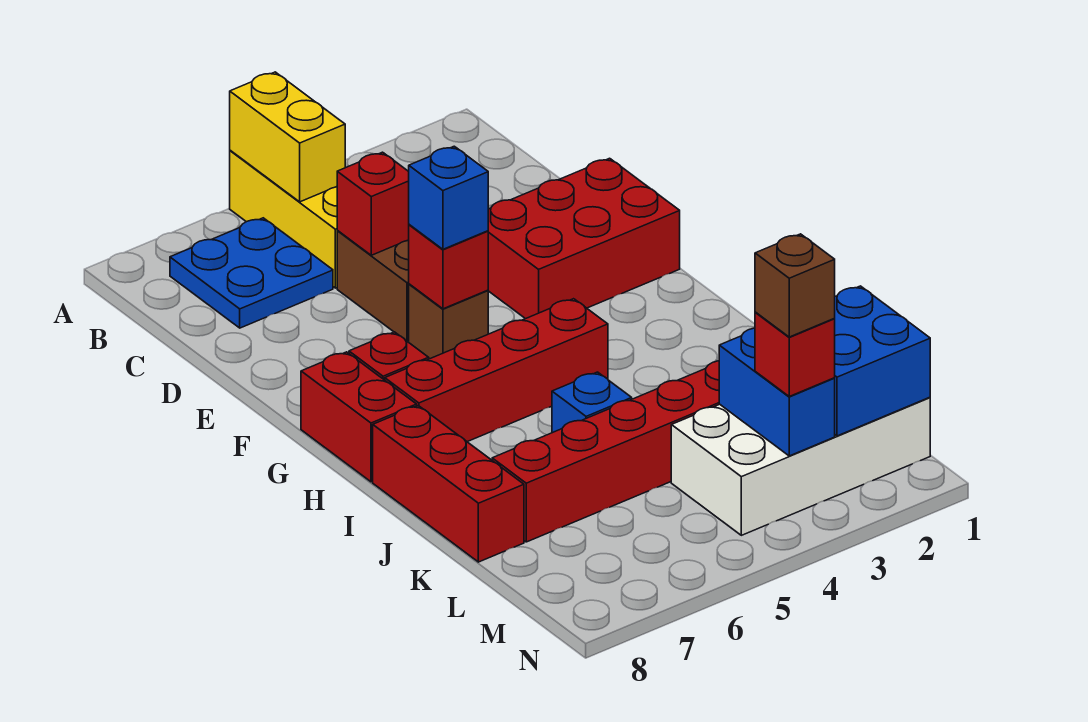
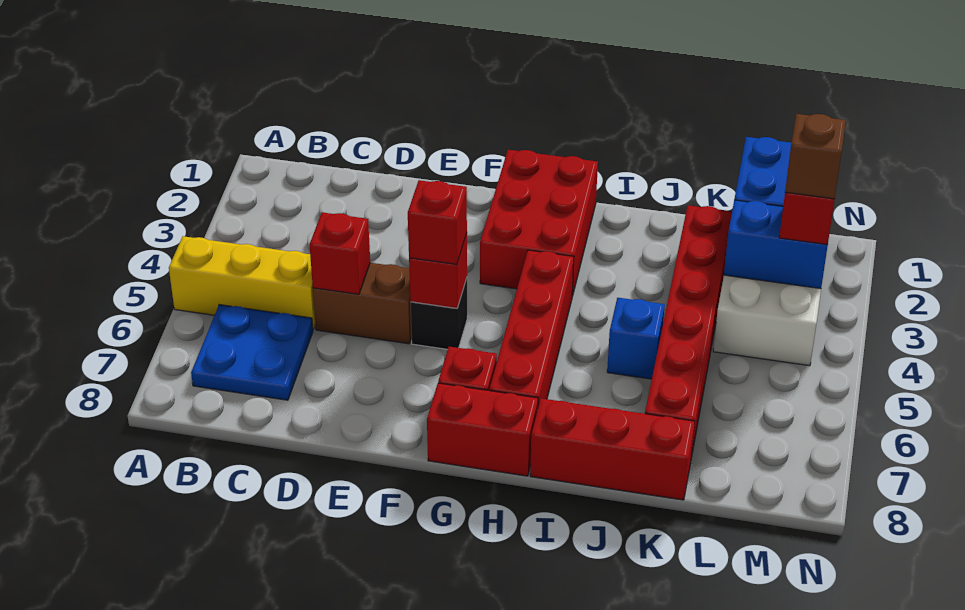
yellow 1x2 brick [230,72,345,202] -> none
red 2x3 brick [488,158,680,319] -> red 2x3 brick moved to [480,150,598,296]
brown 1x1 brick [409,284,488,359] -> black 1x1 brick [410,278,467,349]
blue 1x1 brick [409,146,488,249] -> red 1x1 brick [408,180,467,264]

